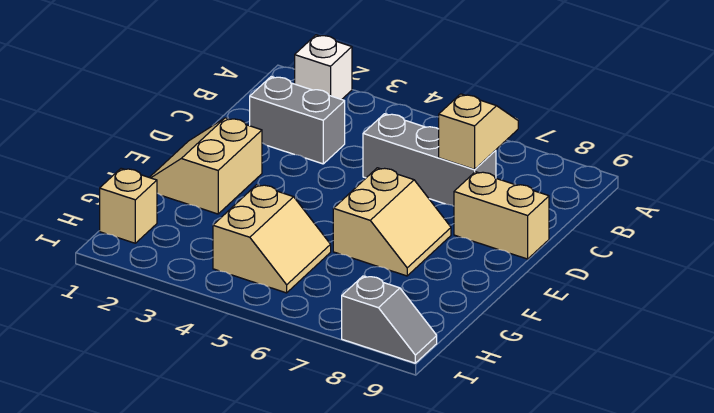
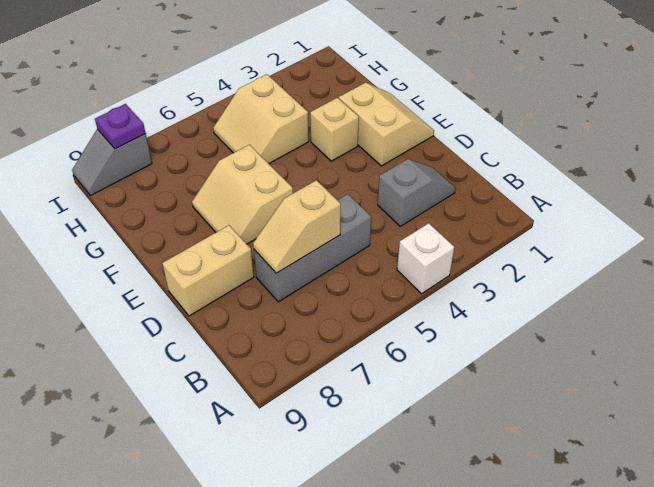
white 1x1 brick [295,35,352,100] -> white 1x1 brick moved to [397,223,454,294]
tan 1x2 slope [439,94,518,169] -> tan 1x2 slope turned to [253,180,341,273]
grey 1x2 brick [250,77,345,164] -> grey 1x2 slope [378,159,455,226]
tan 1x1 brick [100,168,157,243] -> tan 1x1 brick moved to [310,98,359,161]
none -> purple 1x1 plate [95,104,146,149]

